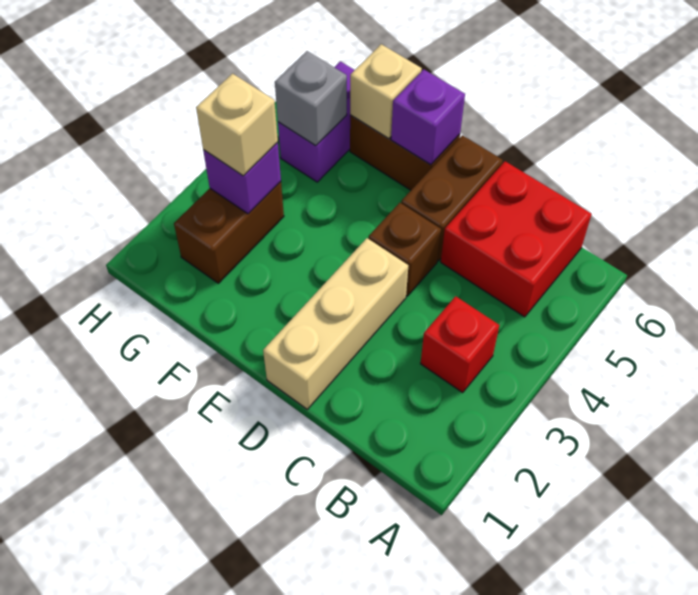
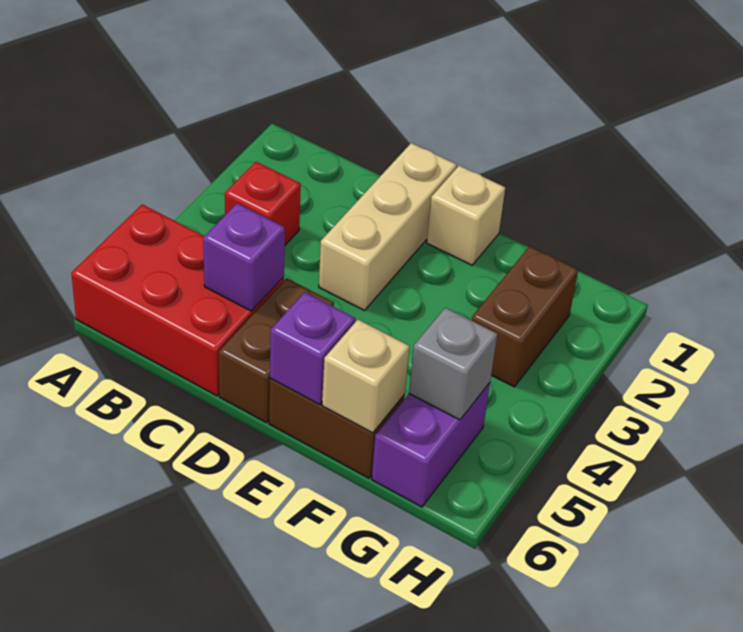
red 2x2 brick [441,161,592,317] -> red 2x3 brick [71,204,284,396]
brown 1x1 brick [368,203,441,296] -> none
purple 1x1 brick [203,142,281,214] -> purple 1x1 brick moved to [203,203,285,311]
tan 1x1 brick [196,74,278,176] -> tan 1x1 brick moved to [427,166,505,265]

